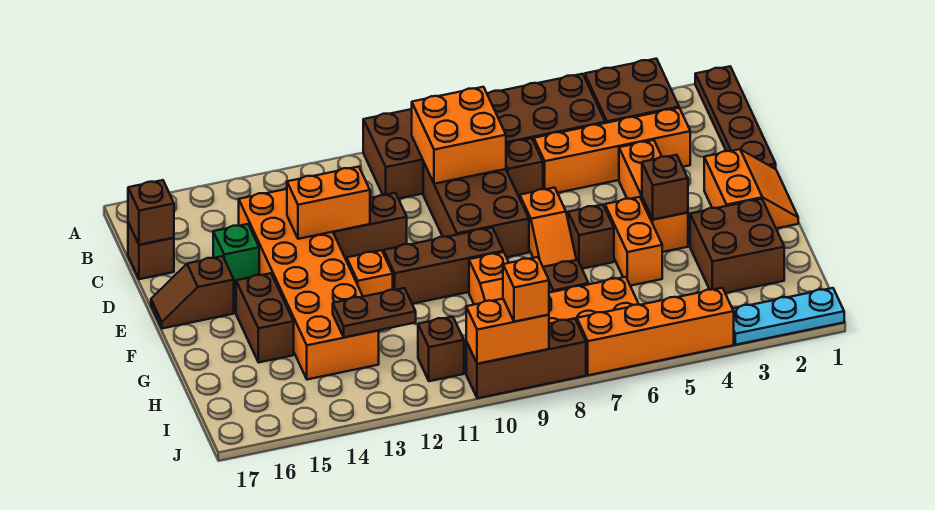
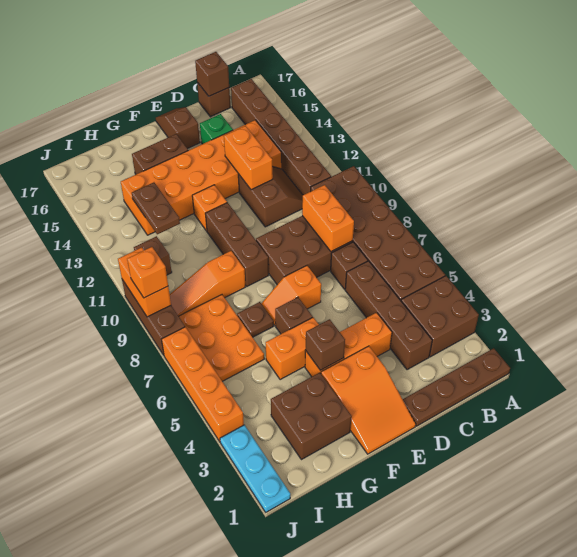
orange 2x2 brick [412,87,506,184] -> orange 1x2 brick [302,185,354,251]
none -> brown 1x6 brick [231,79,331,195]
orange 1x4 brick [534,108,690,193] -> brown 1x4 brick [345,261,432,370]
orange 2x2 slope [704,149,798,229] -> orange 2x3 slope [321,346,416,454]

